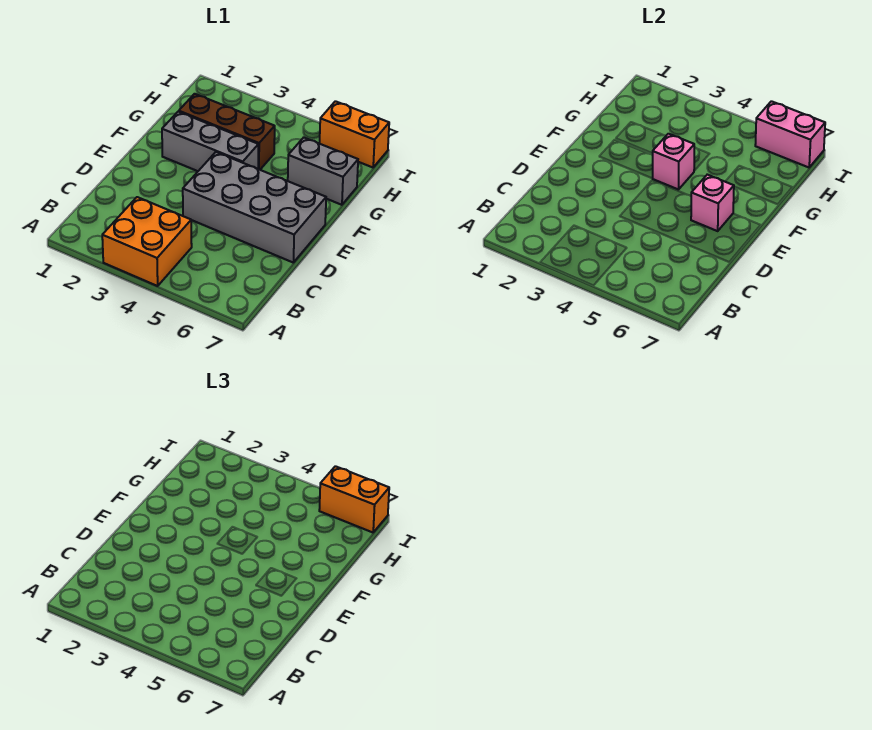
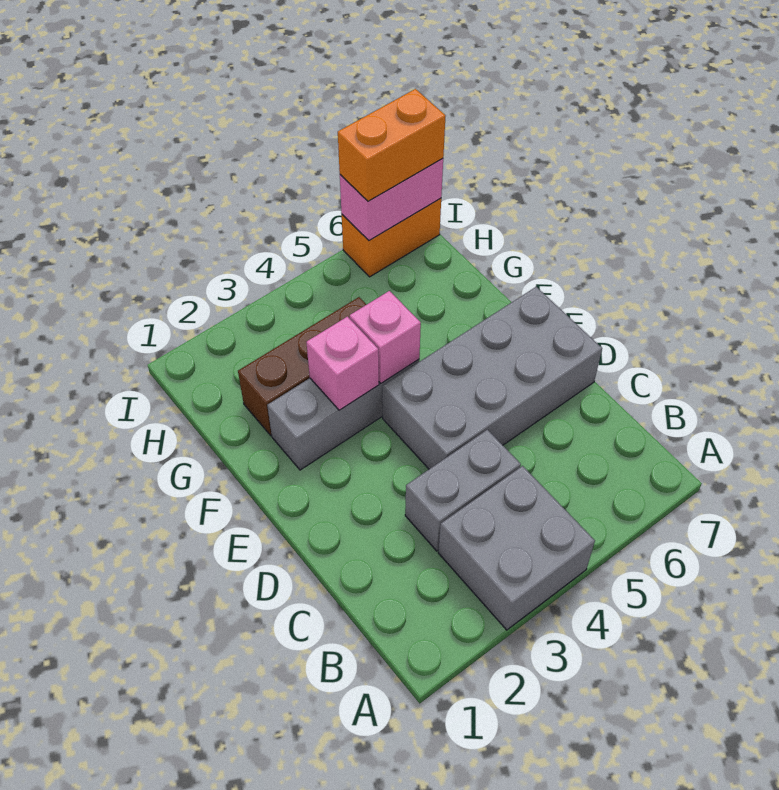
orange 2x2 brick [102,197,192,286] -> grey 2x2 brick [438,466,595,630]
pink 1x1 brick [691,175,734,231] -> pink 1x1 brick moved to [306,317,379,410]
grey 1x2 brick [288,138,358,205] -> grey 1x2 brick moved to [405,430,521,551]

